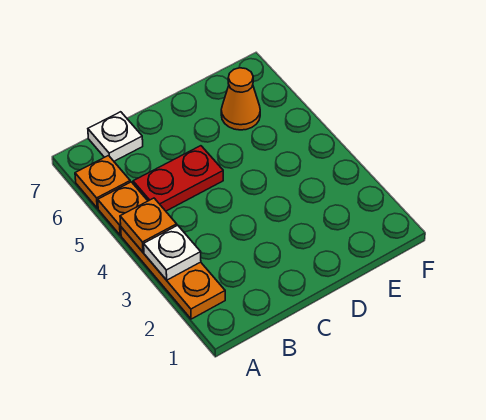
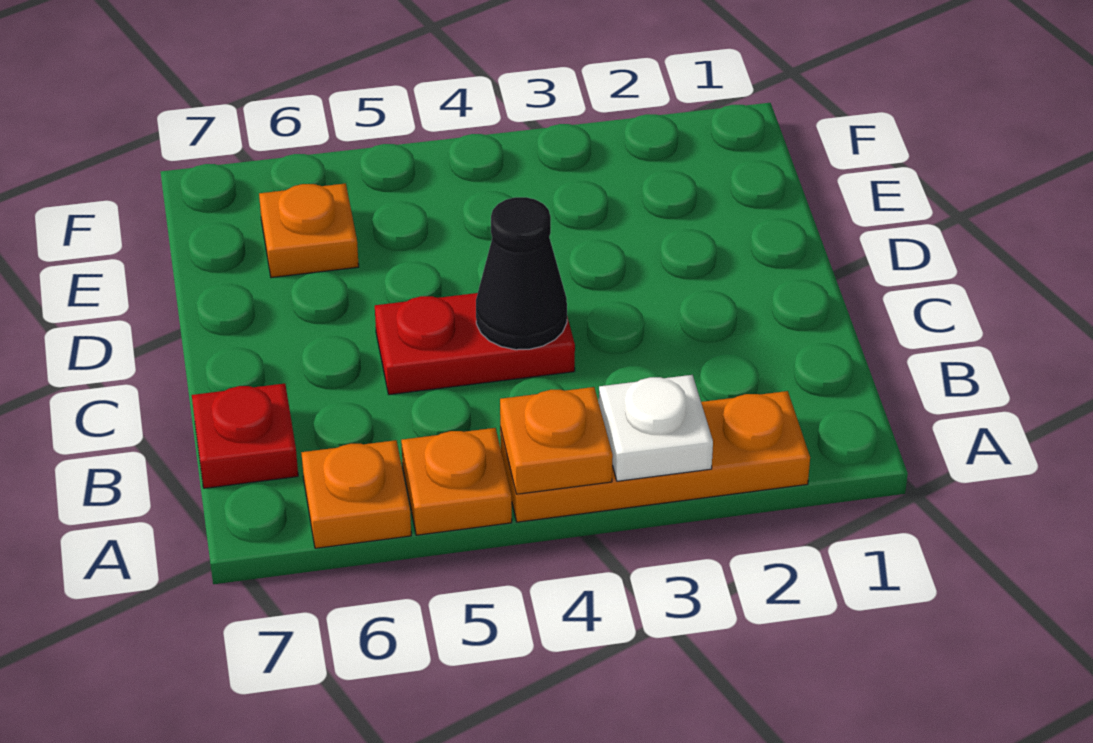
red 1x2 plate [133,146,223,211] -> red 1x2 plate turned to [375,293,575,395]
white 1x1 plate [88,112,143,161] -> red 1x1 plate [192,384,298,488]
none -> black 1x1 cone [476,197,567,350]
orange 1x1 cone [221,68,260,130] -> orange 1x1 plate [259,183,359,278]

